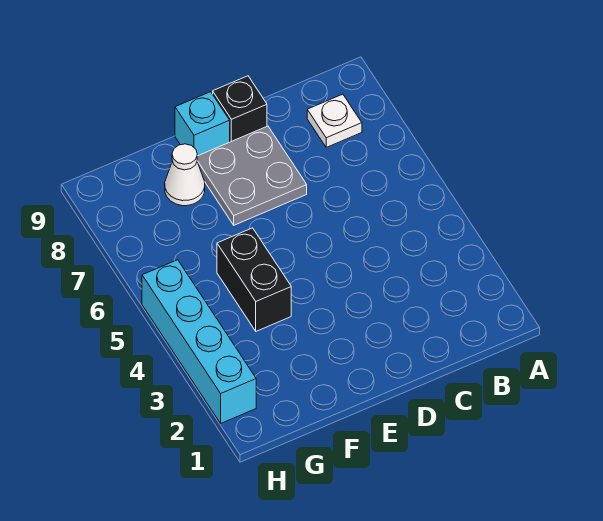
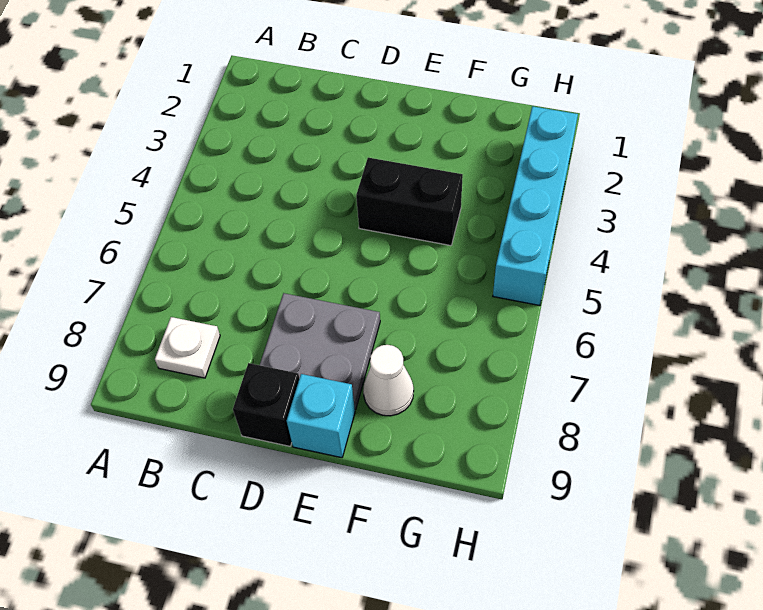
black 1x2 brick [217,228,291,331] -> black 1x2 brick turned to [356,158,463,246]

